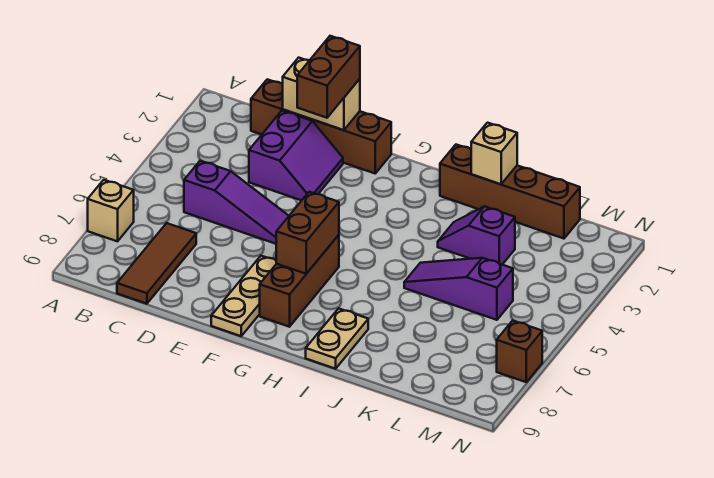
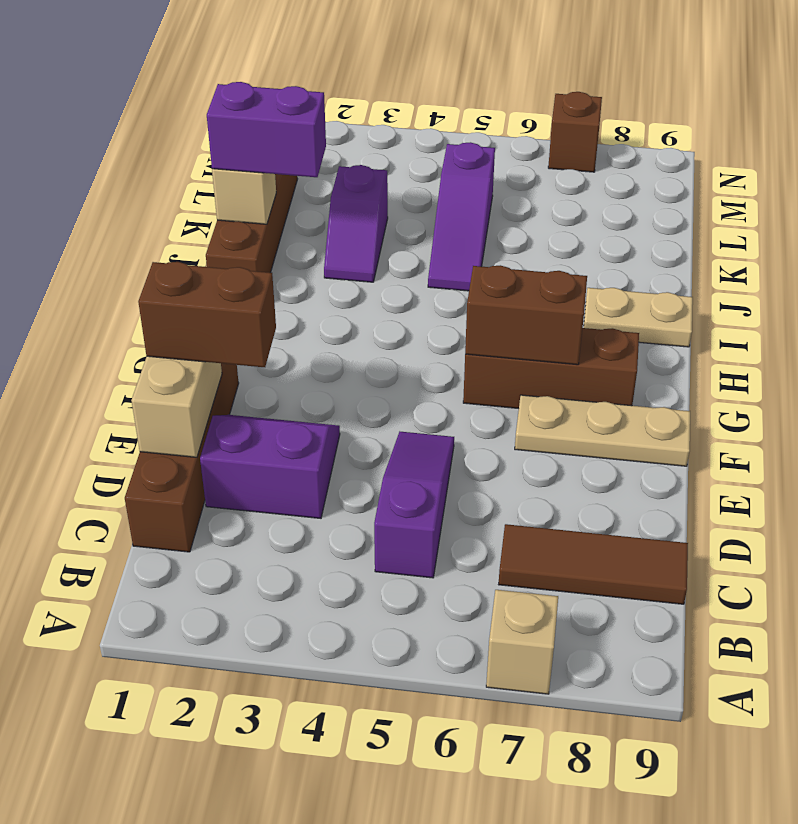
none -> purple 1x2 brick [207,82,326,177]

